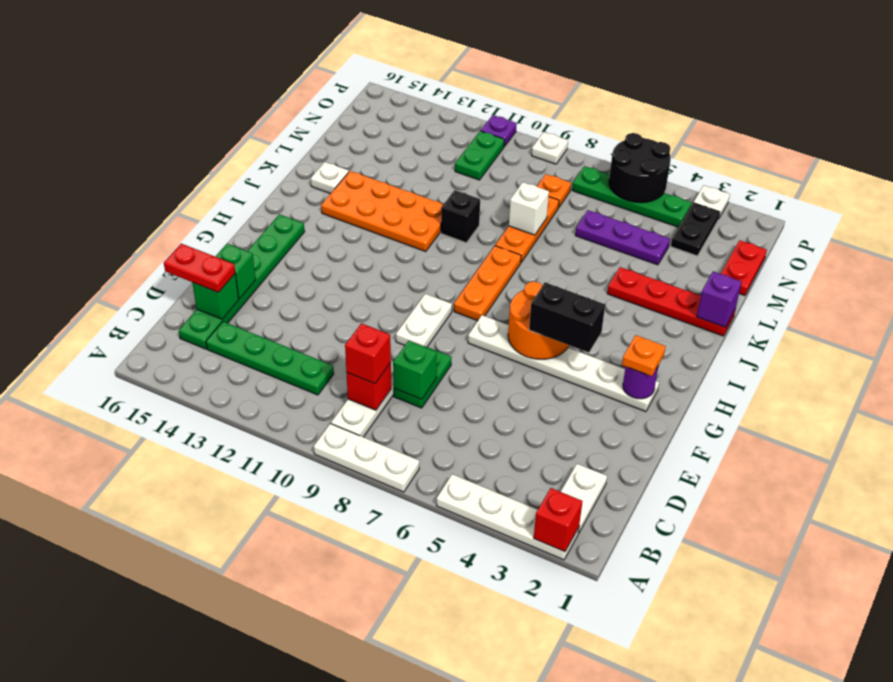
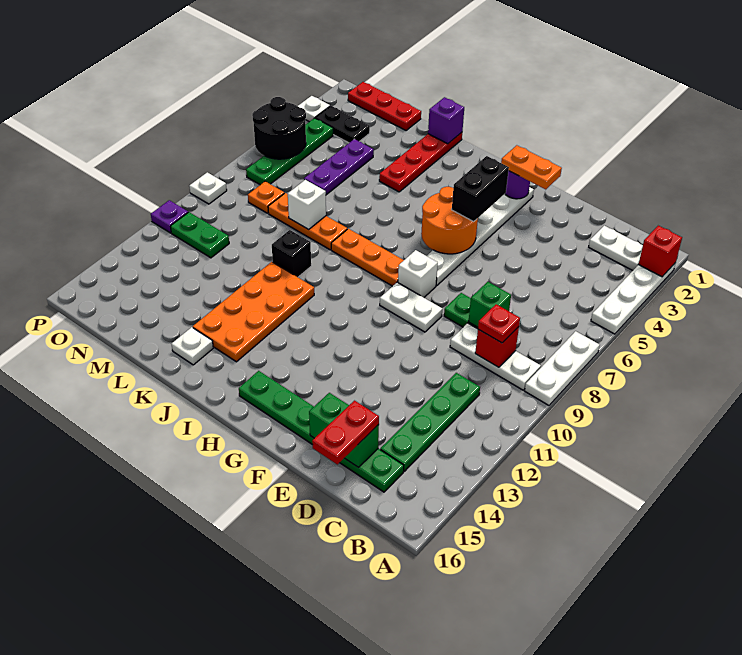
red 1x1 brick [345,323,391,384] -> red 1x1 plate [478,304,520,343]
orange 1x1 plate [622,335,666,376] -> orange 1x2 plate [501,145,562,189]
none -> white 1x1 brick [398,250,438,297]
red 1x2 plate [721,240,767,296] -> red 1x3 plate [348,82,421,130]

